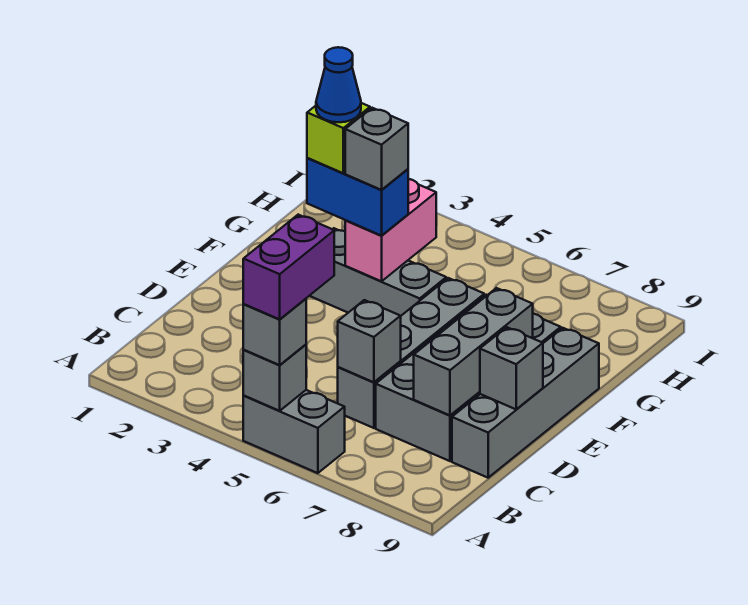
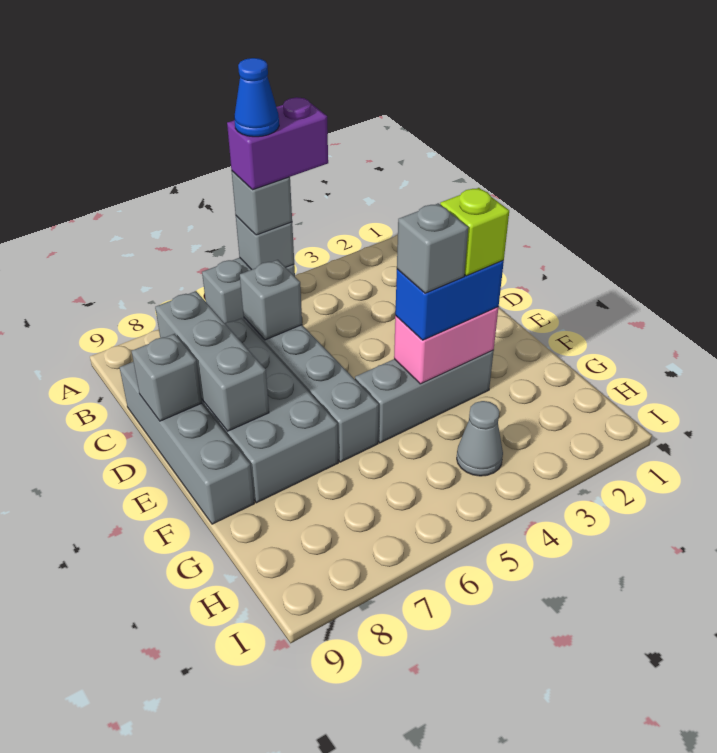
purple 1x2 brick [243,215,334,319] -> purple 1x2 brick turned to [227,97,328,190]
blue 1x1 cone [316,47,361,122] -> blue 1x1 cone moved to [234,58,279,137]
pink 1x2 brick [345,179,436,281] -> pink 1x2 brick turned to [394,307,498,384]
none -> grey 1x1 cone [457,401,503,476]

